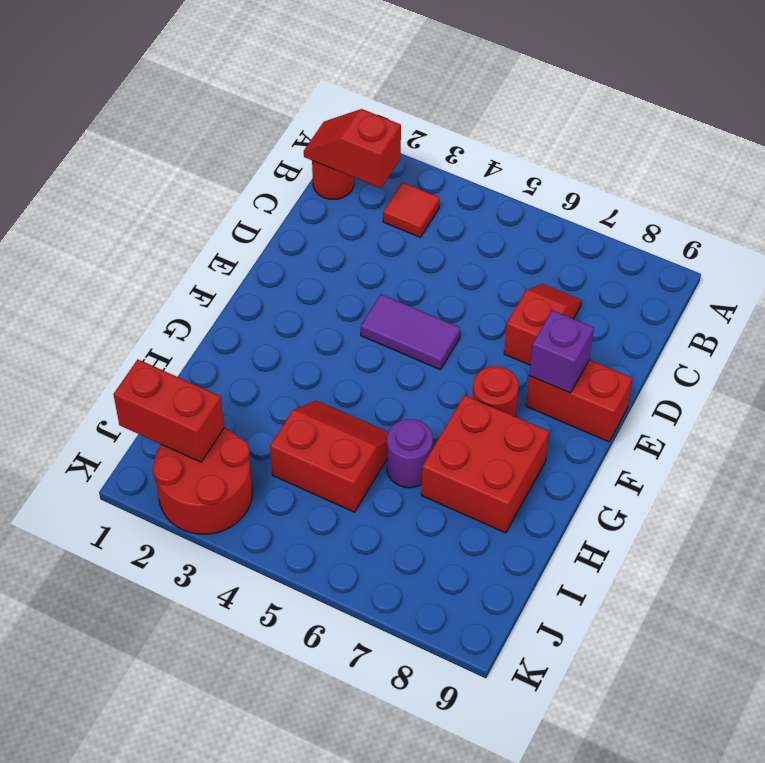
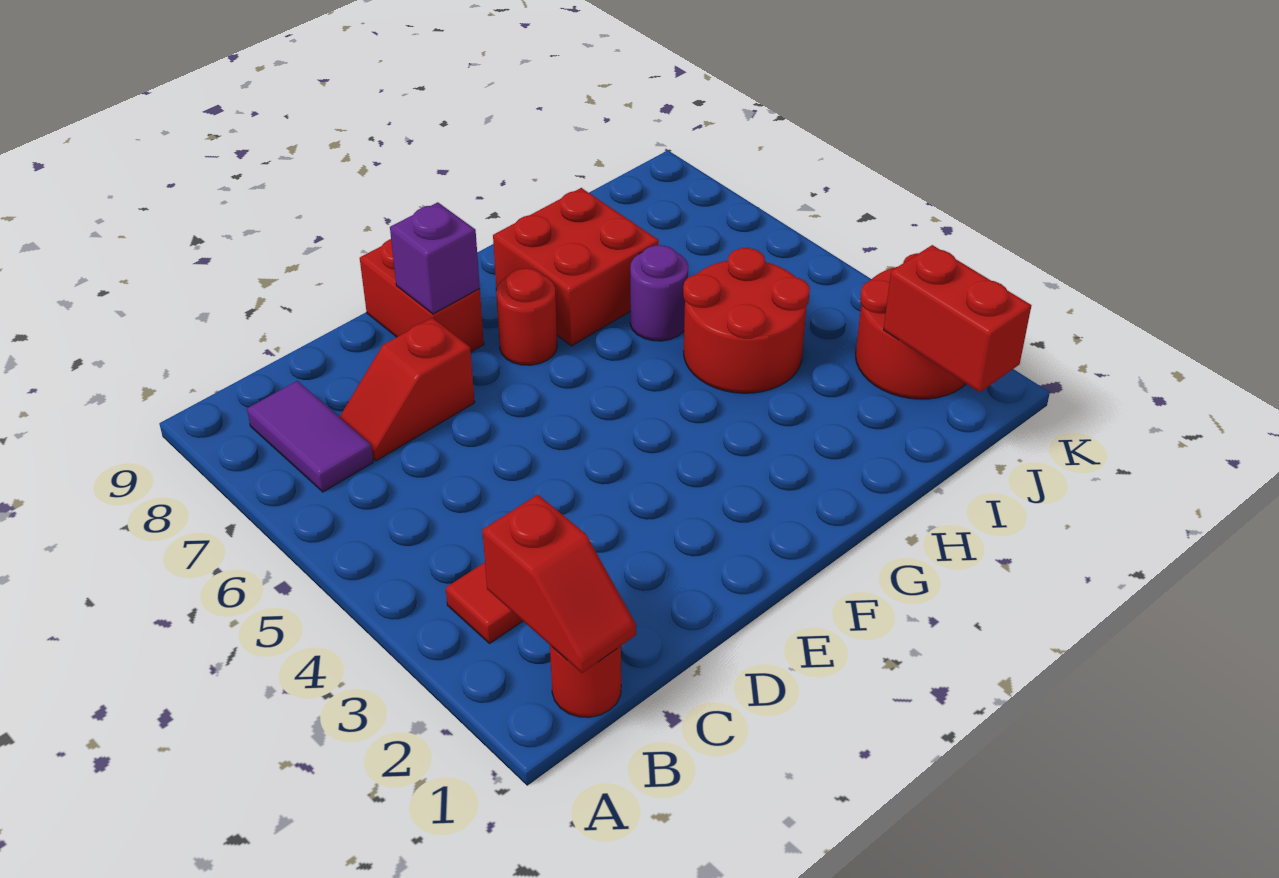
purple 1x2 tile [361,294,460,370] -> purple 1x2 tile moved to [247,381,373,492]
red 2x2 slope [270,400,388,512] -> red 2x2 round brick [683,248,810,393]

